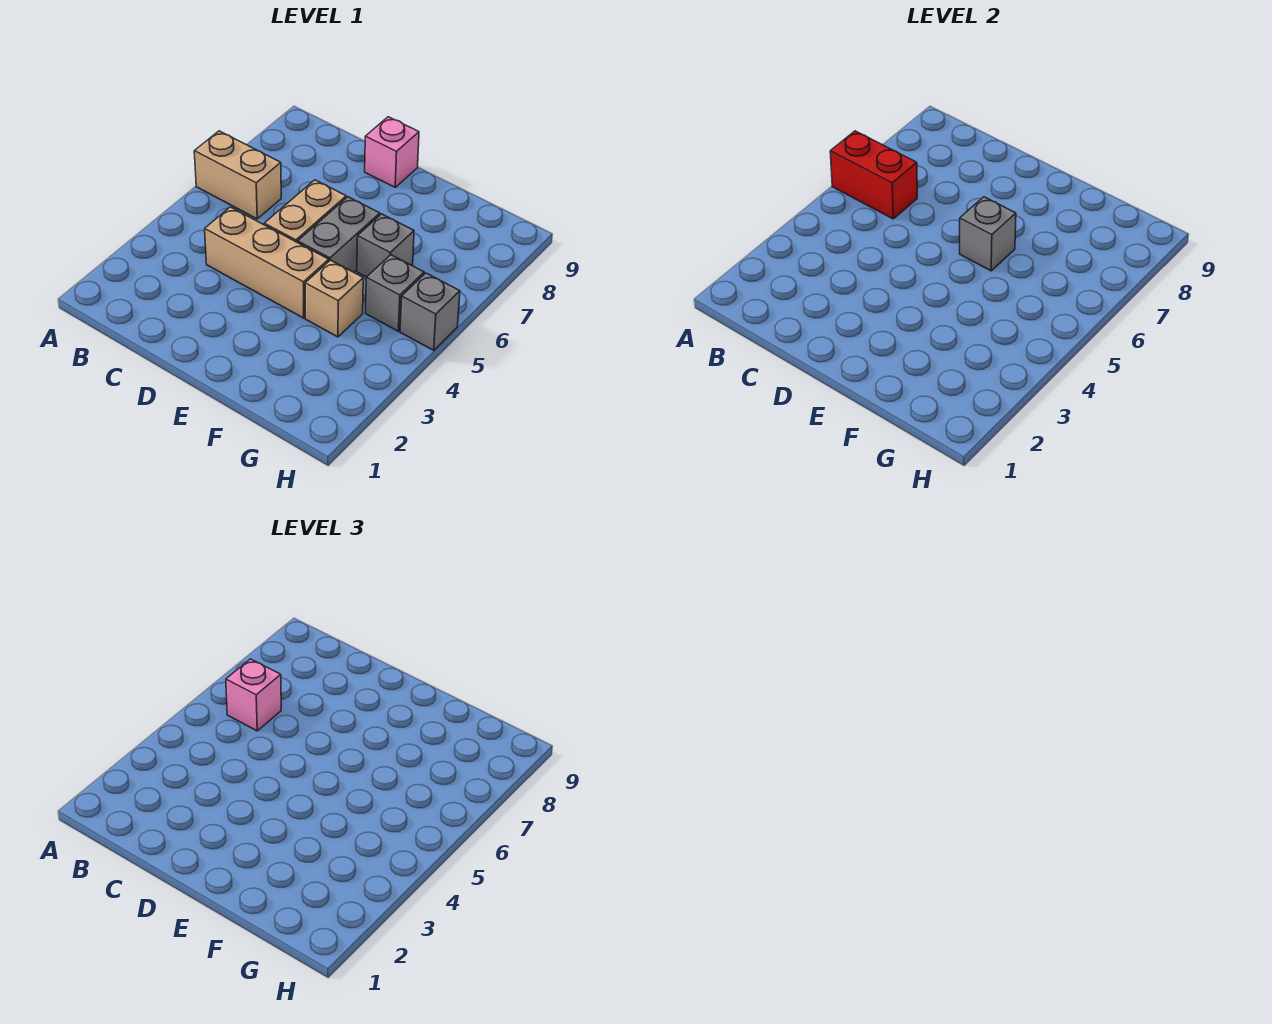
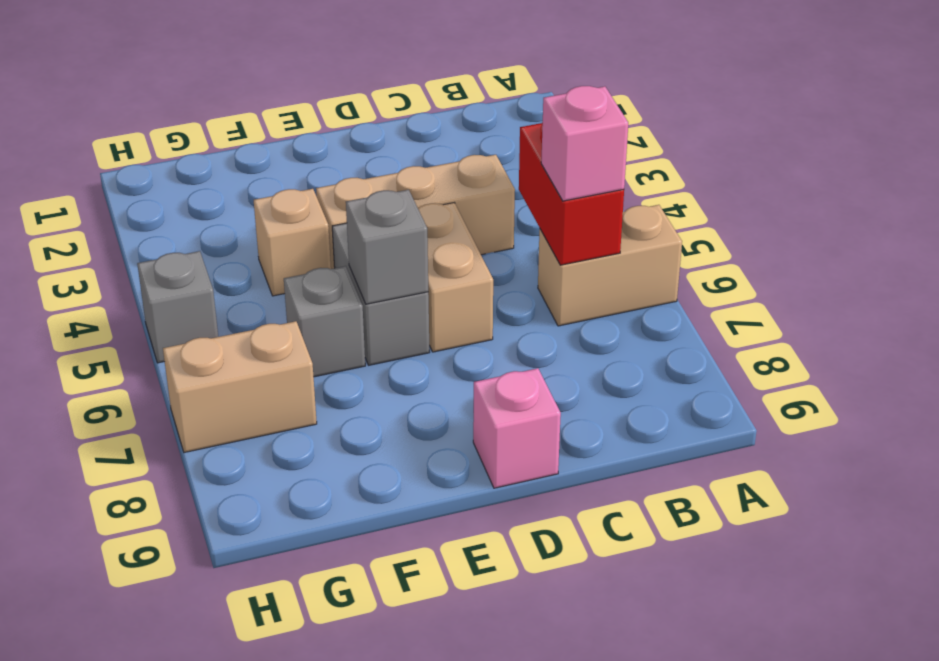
red 1x2 brick [830,131,917,219] -> red 1x2 brick turned to [519,122,624,265]
grey 1x1 brick [366,255,424,331] -> none
none -> tan 1x2 brick [163,321,317,453]

